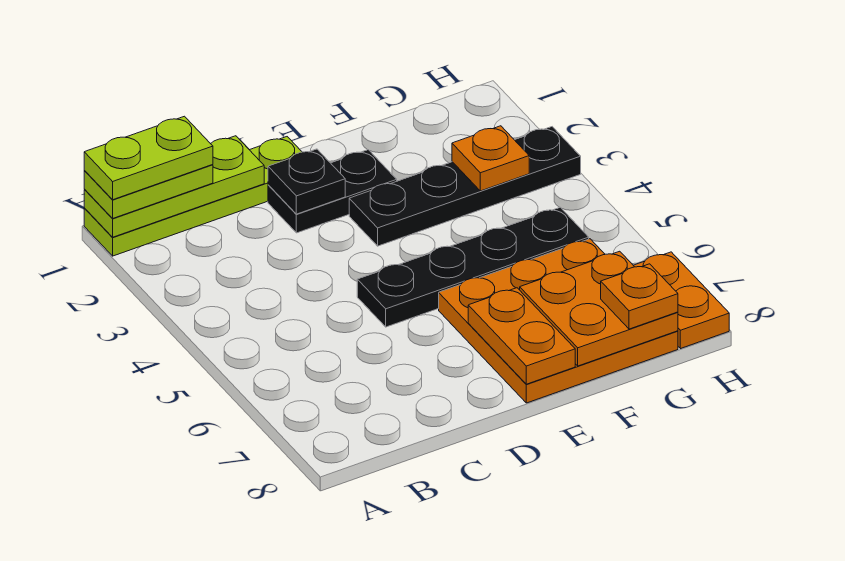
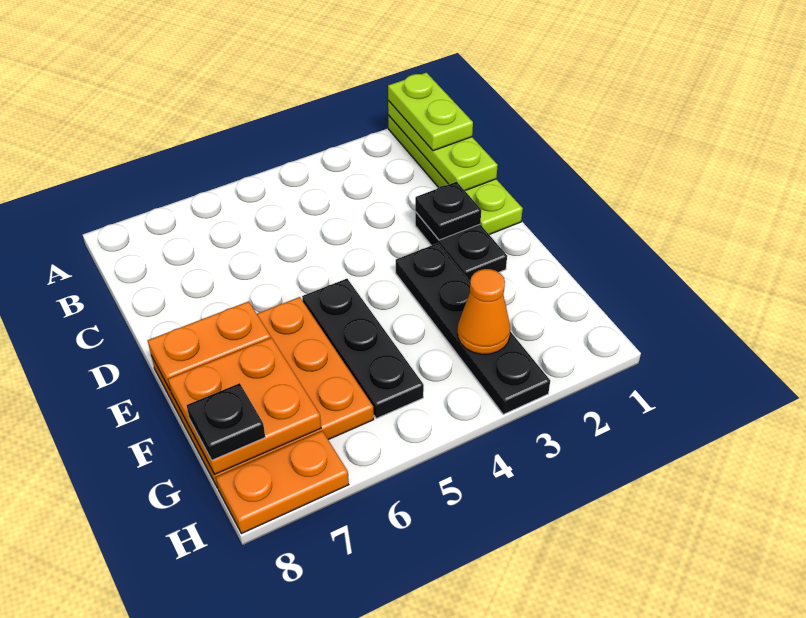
lime 1x2 plate [84,116,213,200] -> none
black 1x4 plate [357,207,589,327] -> black 1x3 plate [302,279,424,419]
orange 1x1 plate [452,126,529,191] -> orange 1x1 cone [458,269,510,354]
orange 1x1 plate [601,264,678,329] -> black 1x1 plate [187,383,265,460]

